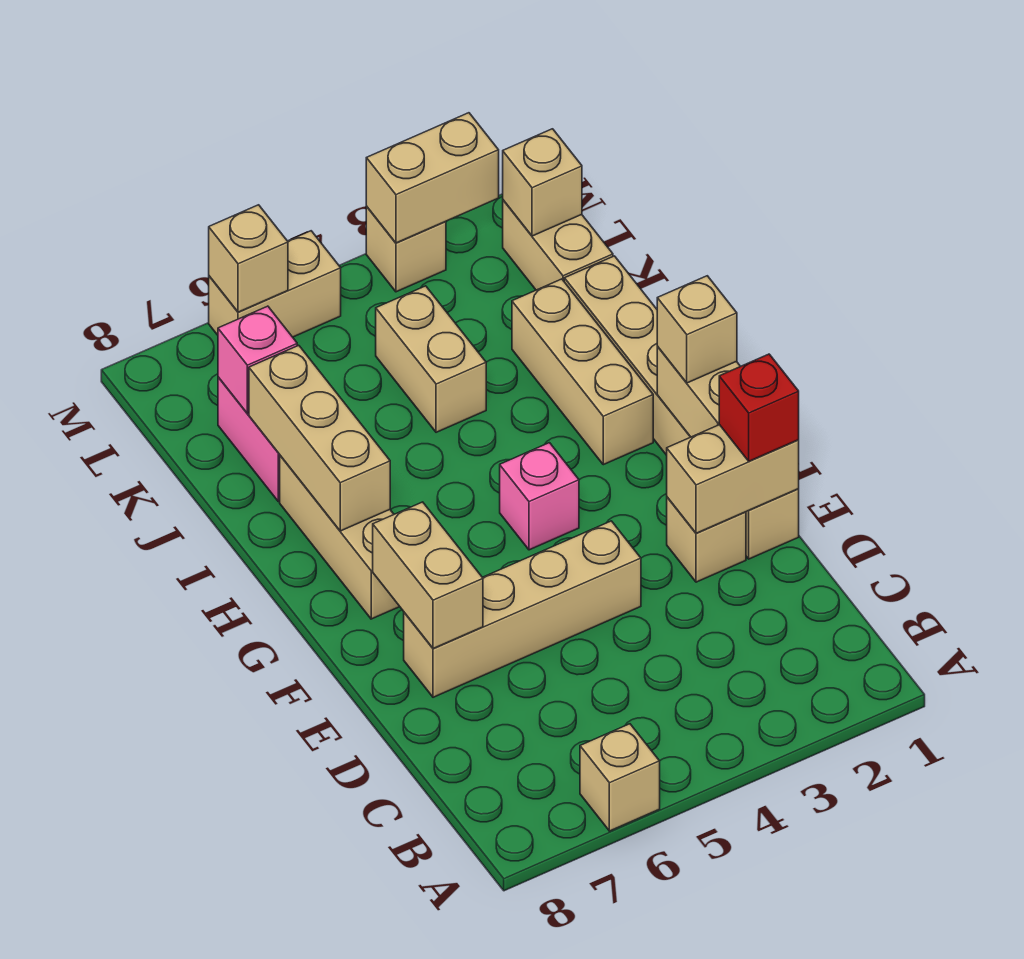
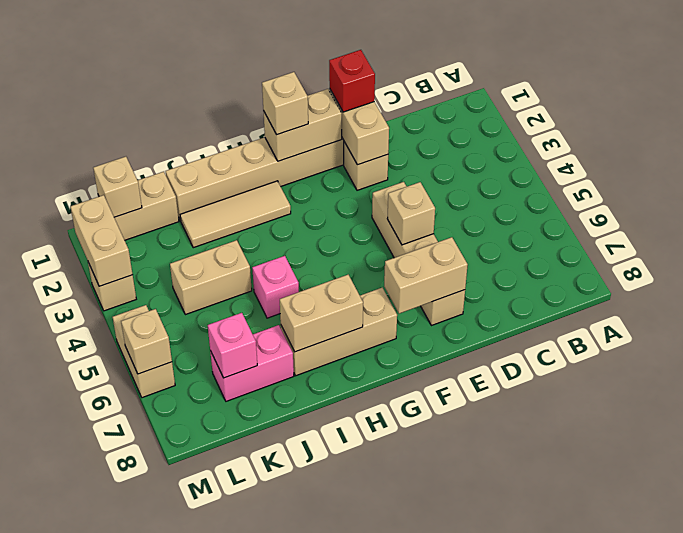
tan 1x1 brick [580,724,660,831] -> tan 1x1 brick moved to [387,182,435,245]
pink 1x1 brick [500,443,579,550] -> pink 1x1 brick moved to [252,256,299,318]
tan 1x3 brick [512,279,653,465] -> tan 1x3 tile [180,181,291,248]
tan 1x3 brick [249,345,390,531] -> tan 1x2 brick [280,275,363,352]

